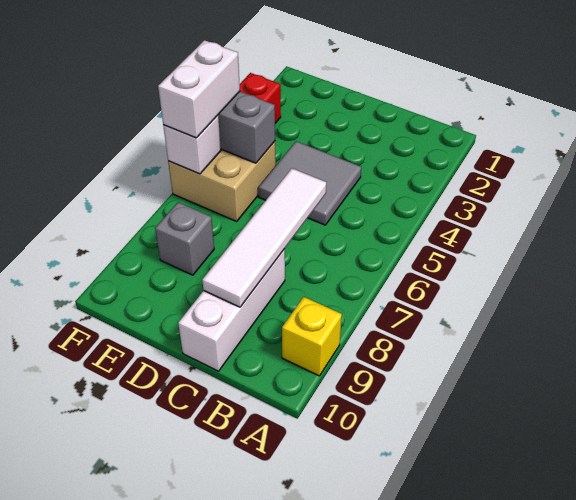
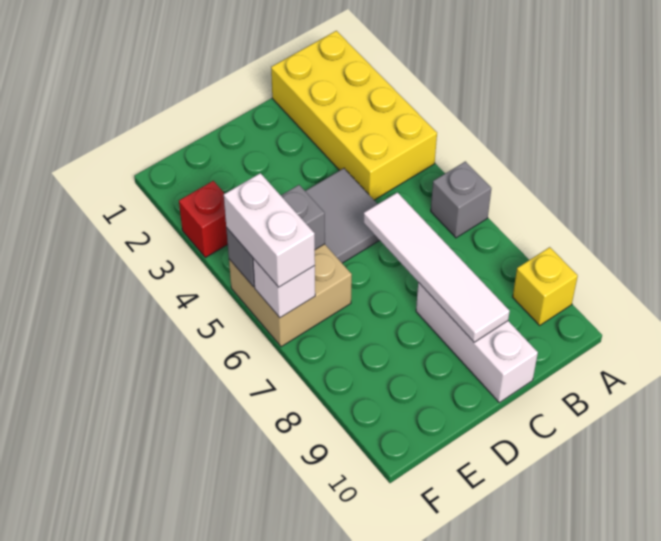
none -> yellow 2x4 brick [271,31,437,200]
grey 1x1 brick [155,202,214,275] -> grey 1x1 brick moved to [431,161,491,238]

